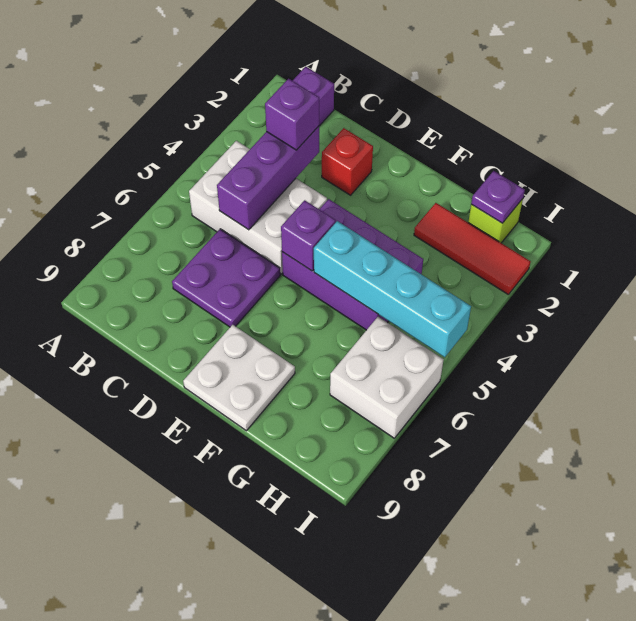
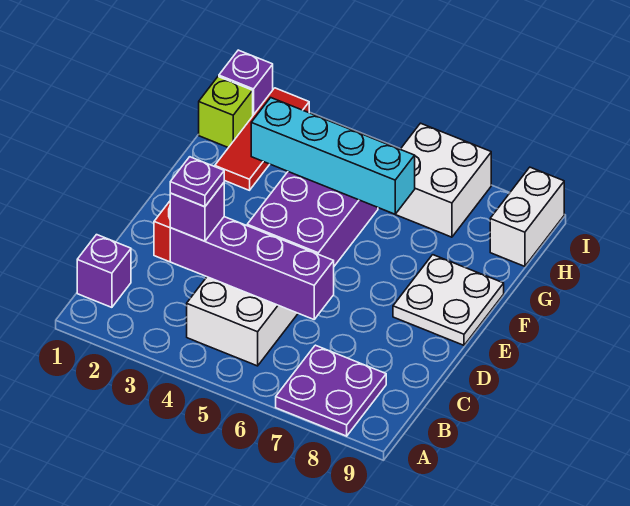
purple 1x3 brick [217,126,319,230] -> purple 1x4 brick [170,217,334,319]
purple 2x2 plate [172,229,280,327] -> purple 2x2 plate moved to [276,345,386,436]
purple 1x1 brick [281,200,336,271] -> purple 1x1 brick moved to [219,50,273,115]
cyan 1x4 brick [314,221,471,357] -> cyan 1x4 brick turned to [251,98,415,214]
purple 1x1 plate [471,171,525,223] -> purple 1x1 plate moved to [170,157,224,207]
none -> white 1x2 brick [490,167,564,266]

